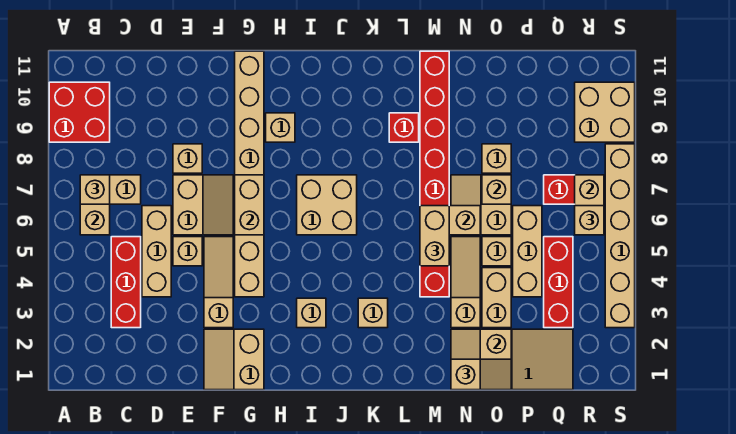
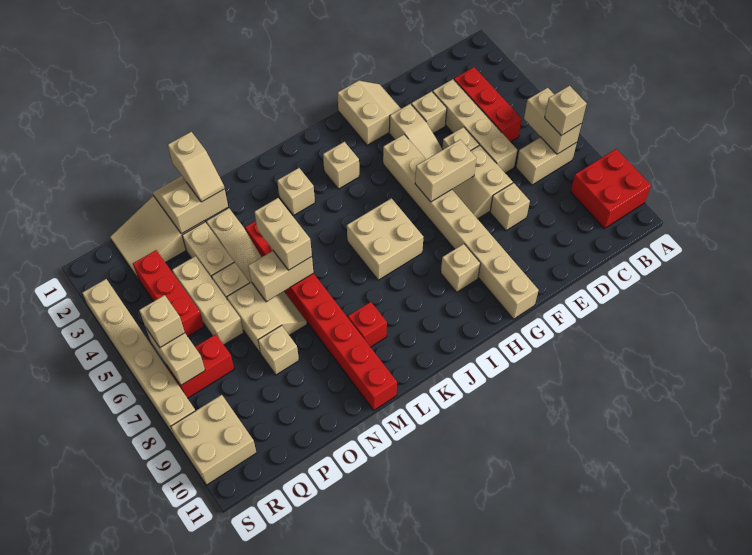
tan 1x3 brick [142,206,171,297] -> tan 1x4 brick [433,79,517,173]
tan 1x2 brick [235,175,264,235] -> tan 1x2 brick turned to [415,140,476,202]
tan 1x1 brick [482,175,511,204] -> tan 1x1 brick moved to [411,91,447,133]

